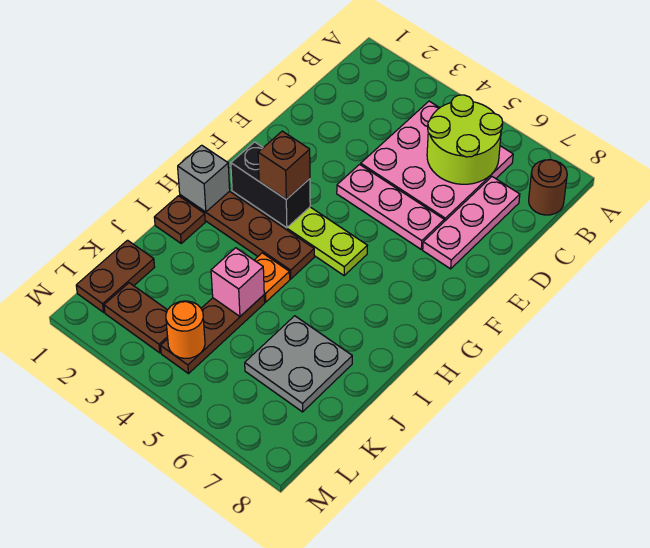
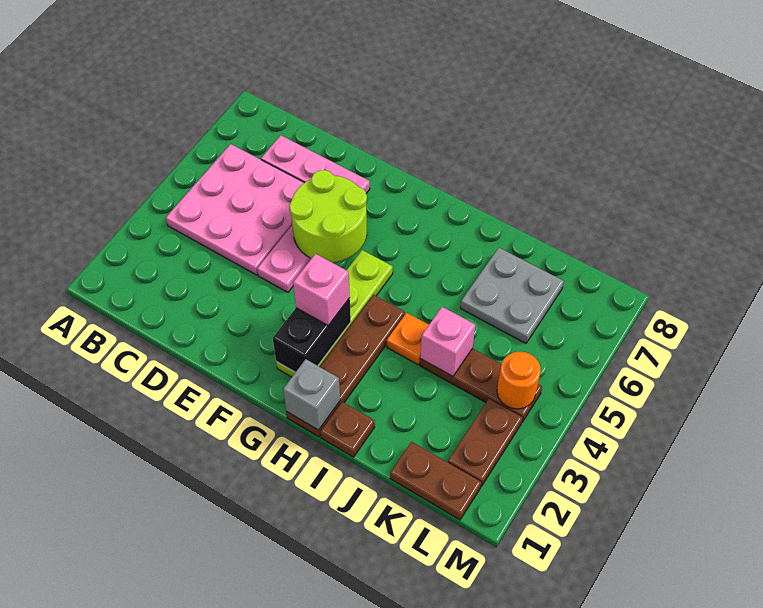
lime 2x2 round brick [427,95,503,184] -> lime 2x2 round brick moved to [289,170,367,262]
brown 1x1 round brick [529,160,567,215] -> none
brown 1x1 brick [258,131,310,199] -> pink 1x1 brick [293,254,350,325]

